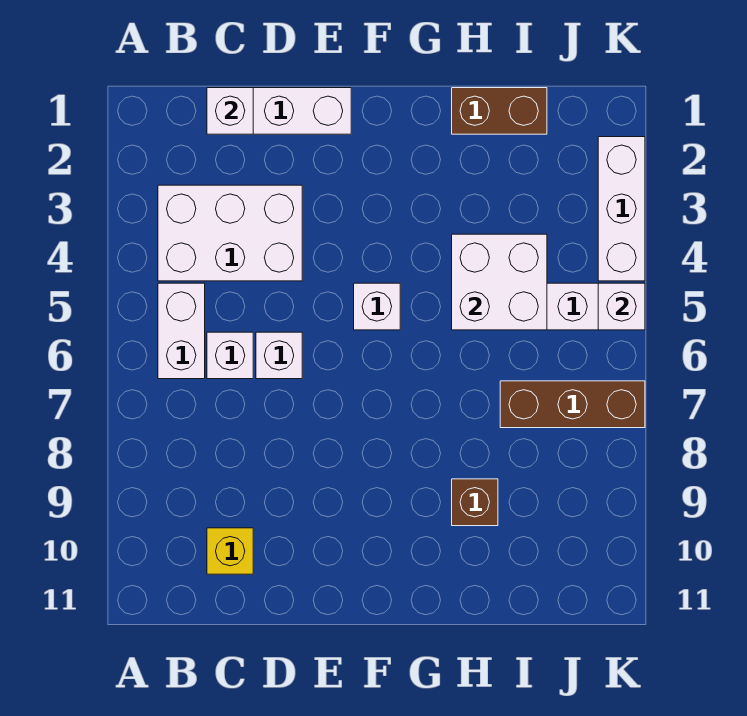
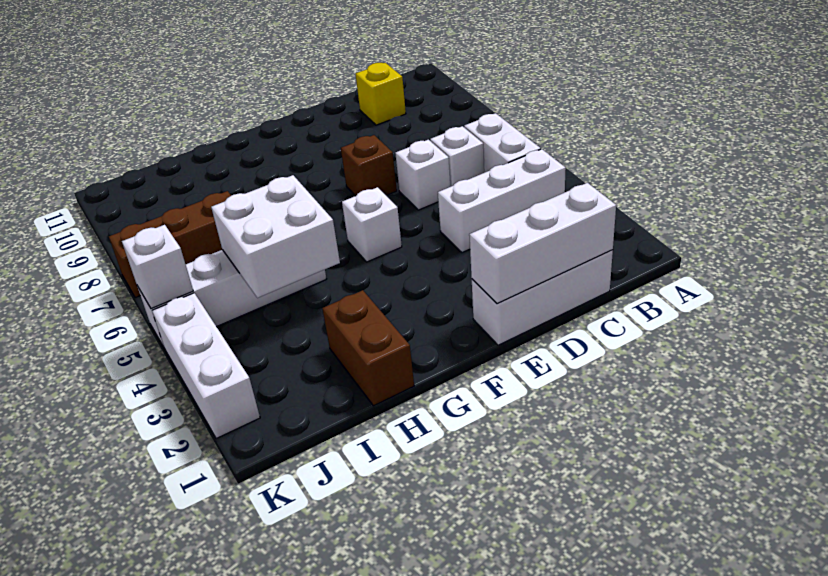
white 2x3 brick [158,185,302,281] -> white 1x3 brick [438,149,566,252]
white 1x1 brick [207,88,253,134] -> white 1x3 brick [469,183,616,304]
brown 1x2 brick [452,88,547,134] -> brown 1x2 brick turned to [322,290,414,406]
brown 1x1 brick [452,479,498,526] -> brown 1x1 brick moved to [341,135,397,196]

